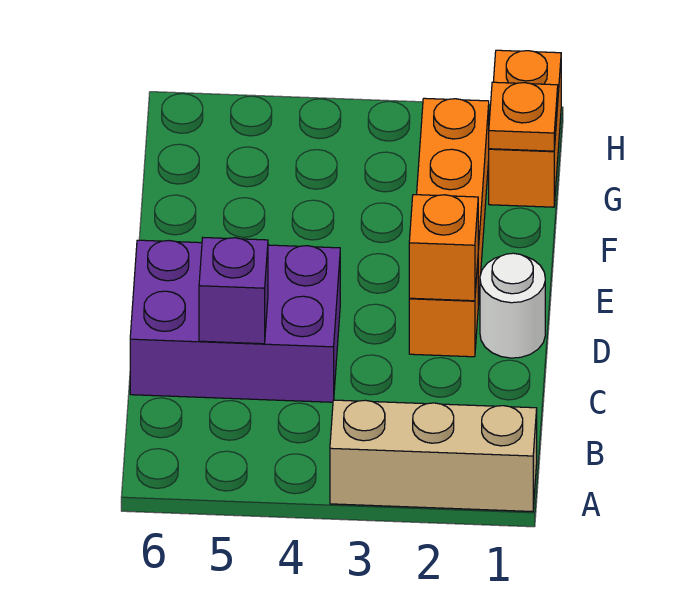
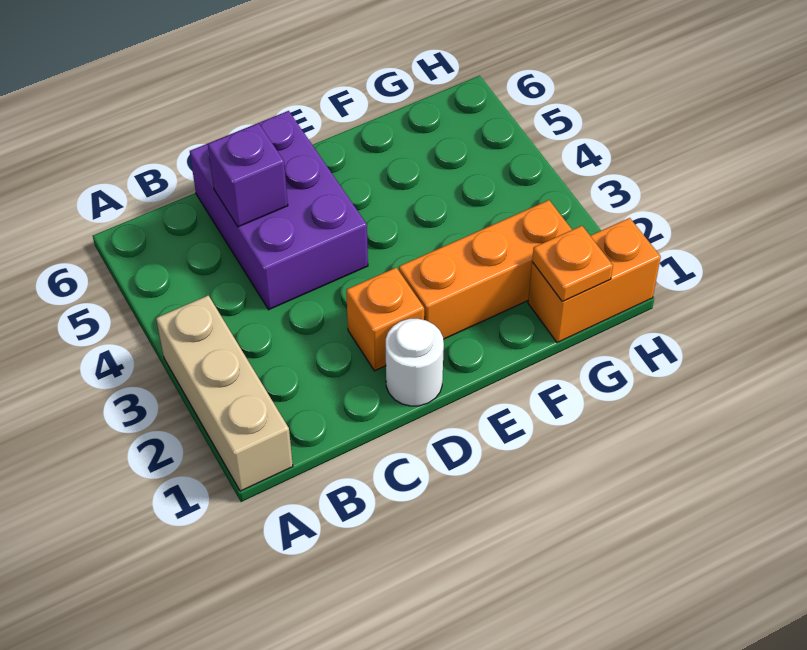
orange 1x1 brick [409,195,478,301] -> none

